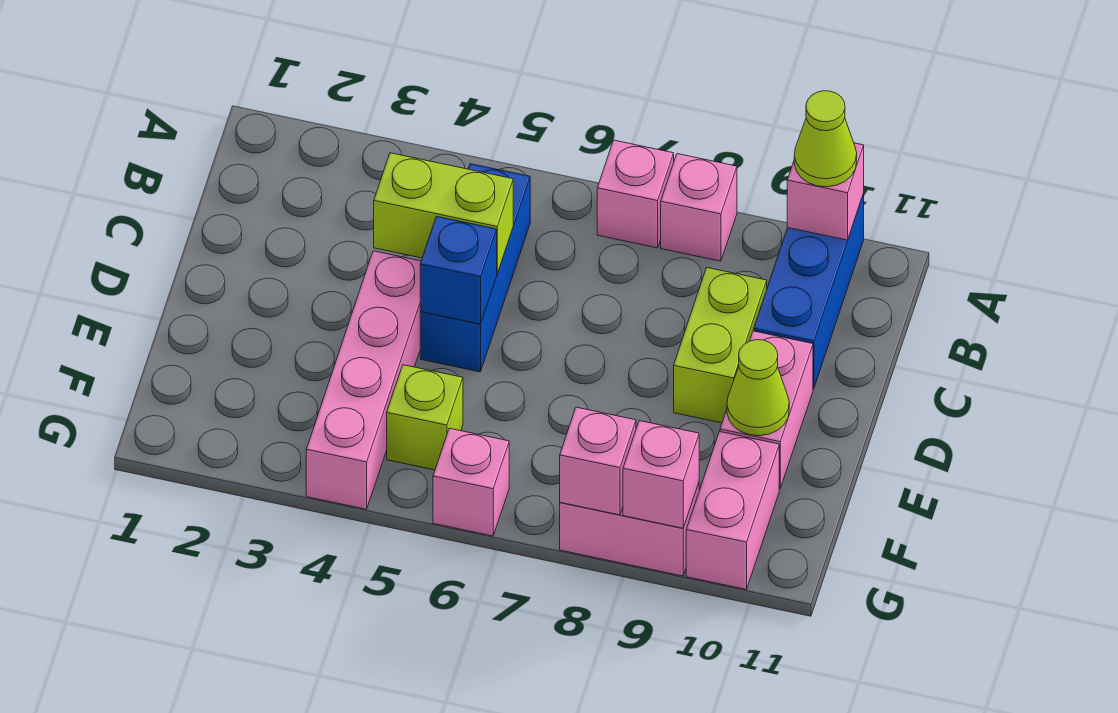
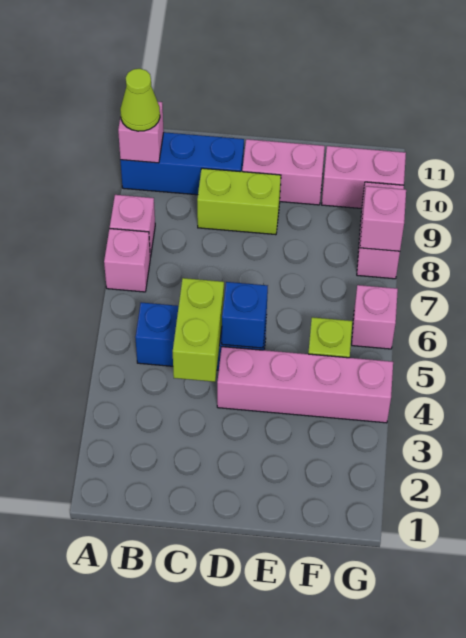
lime 1x1 cone [727,340,789,436] -> none
pink 1x1 brick [623,421,699,528] -> none

